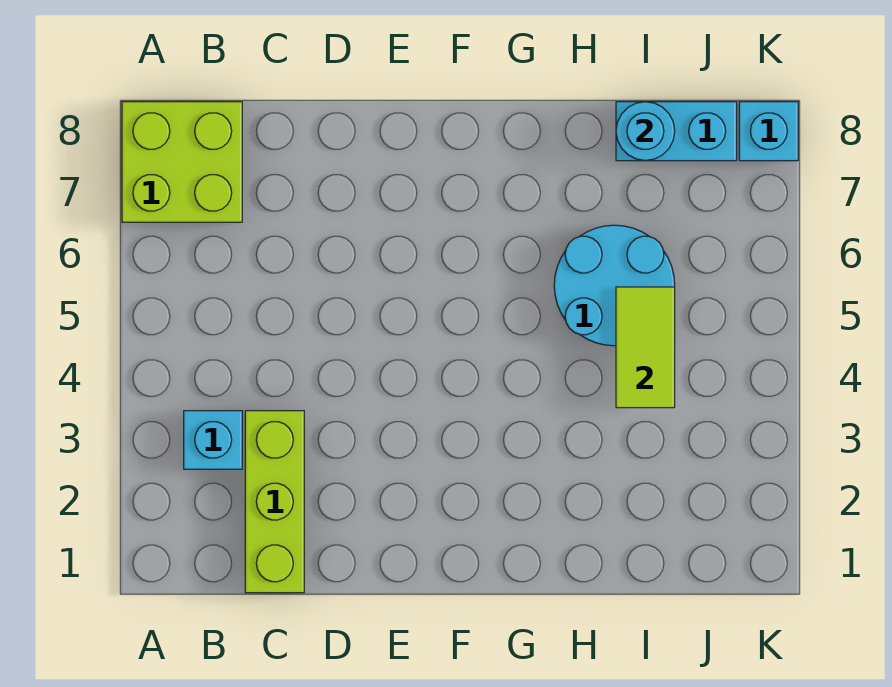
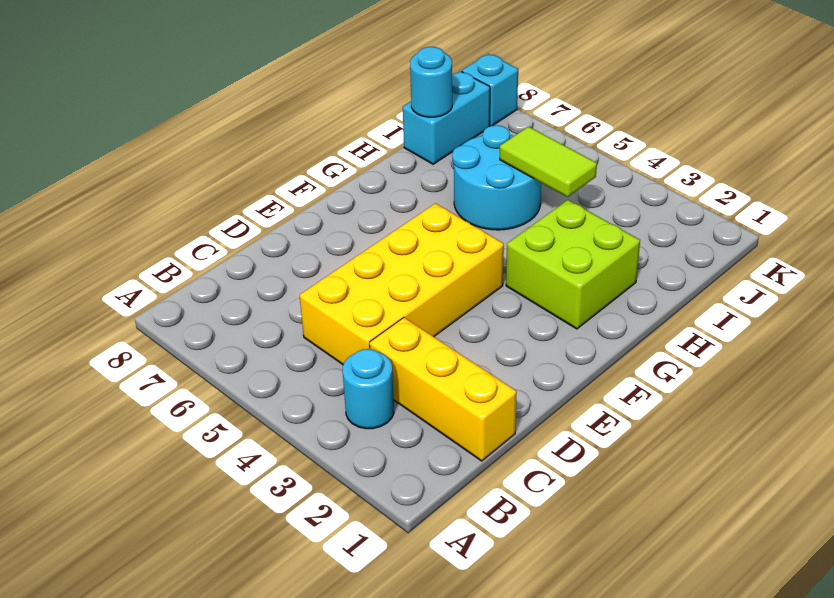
lime 2x2 brick [122,102,242,222] -> lime 2x2 brick moved to [506,200,640,329]
cyan 1x1 brick [184,411,242,469] -> cyan 1x1 round brick [343,349,394,429]
lime 1x3 brick [245,411,304,593] -> yellow 1x3 brick [370,318,517,461]
none -> yellow 2x4 brick [300,203,504,364]

